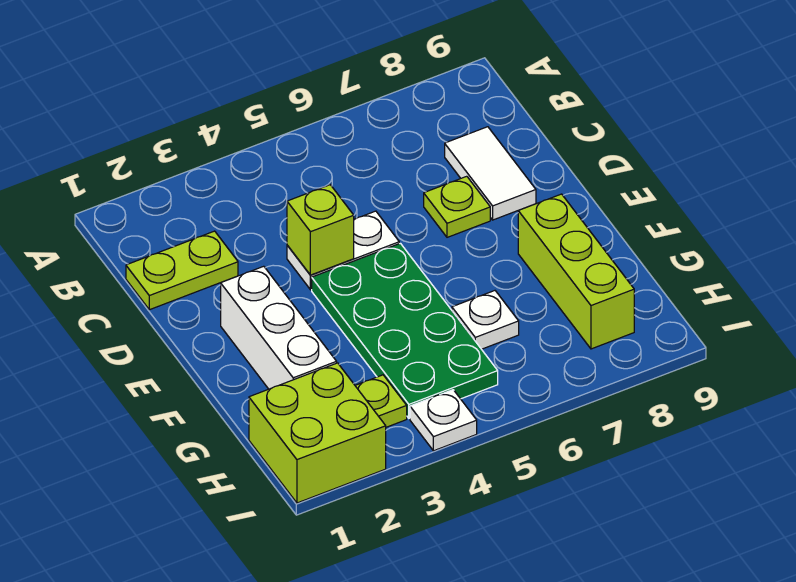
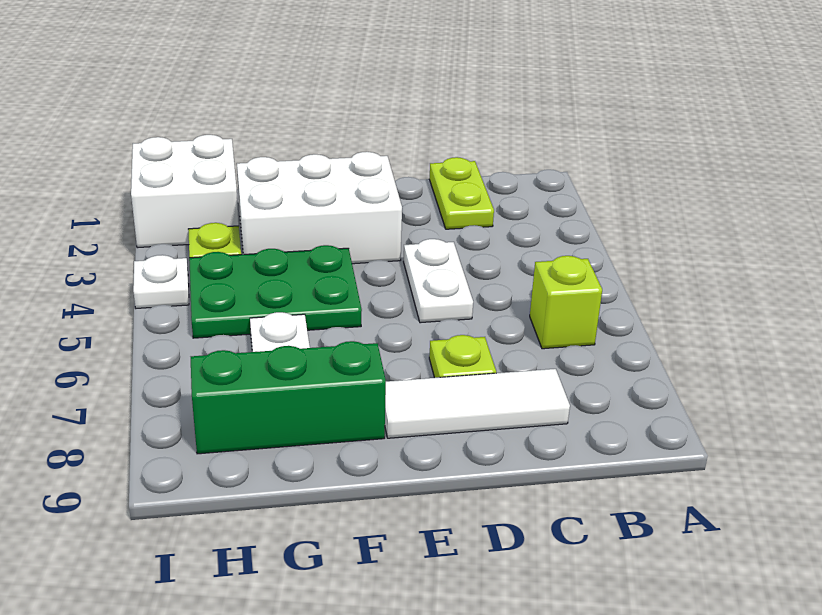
white 1x2 tile [445,127,536,220] -> white 1x3 tile [385,369,570,438]
lime 1x1 brick [287,185,354,275] -> lime 1x1 brick moved to [530,256,602,349]
white 1x3 brick [221,266,337,389] -> white 2x3 brick [237,152,402,264]
green 2x4 plate [312,243,498,418] -> green 2x3 plate [189,245,362,338]
lime 1x3 brick [518,194,634,349] -> green 1x3 brick [191,341,386,454]
lime 2x2 brick [249,363,386,503] -> white 2x2 brick [131,135,239,248]

